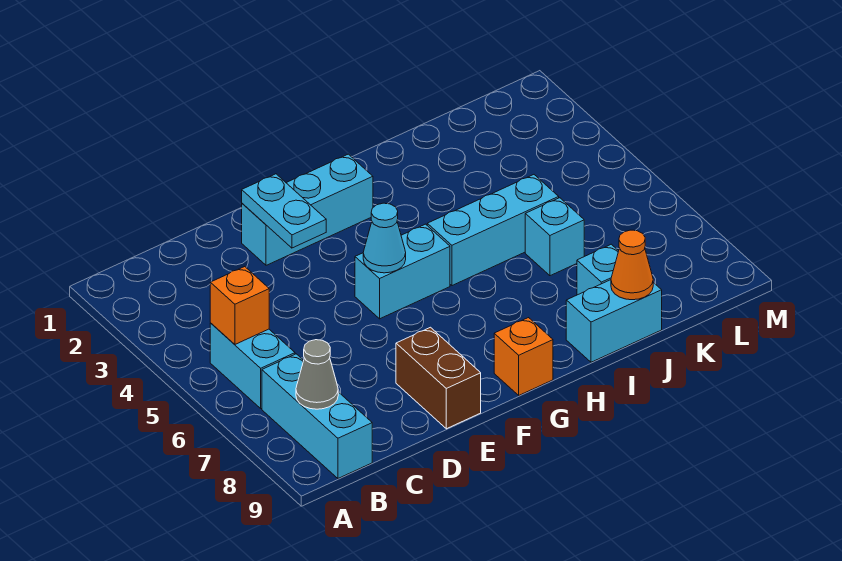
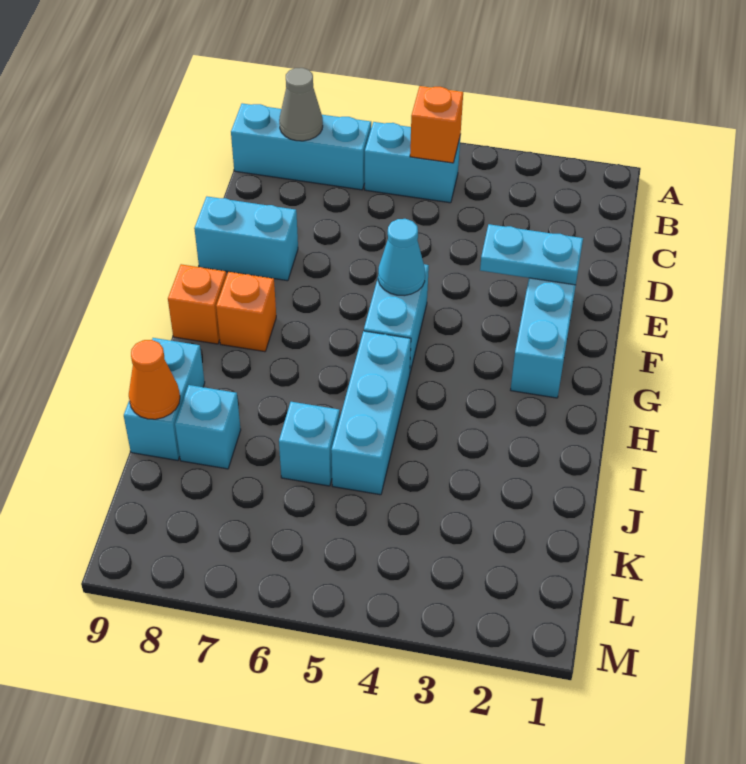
brown 1x2 brick [396,327,481,429] -> cyan 1x2 brick [194,197,298,281]
none -> orange 1x1 brick [216,272,276,352]

